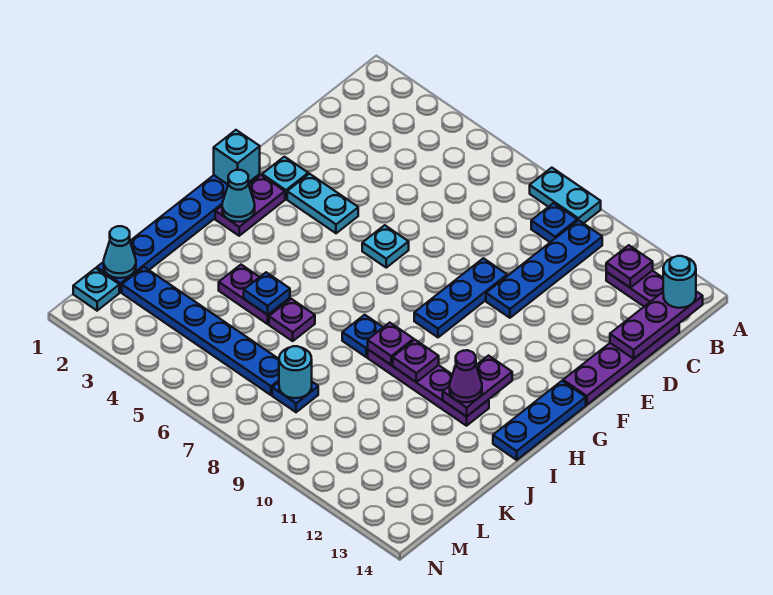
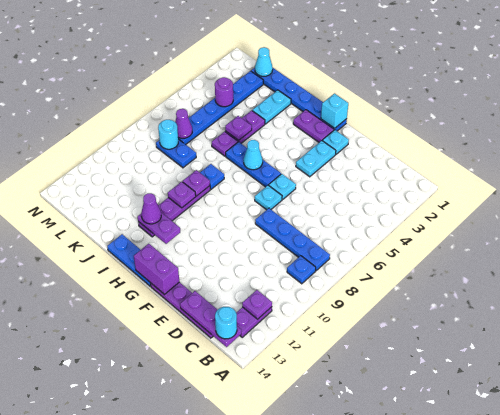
cyan 1x2 plate [530,168,601,223] -> cyan 1x2 plate moved to [252,90,291,124]
blue 1x4 plate [486,220,602,318] -> blue 1x4 plate moved to [255,208,330,271]
blue 1x3 plate [414,258,507,337] -> blue 1x3 plate moved to [226,142,281,187]
none -> purple 1x2 brick [134,244,179,295]
cyan 1x1 cone [222,170,255,222] -> cyan 1x1 cone moved to [244,140,263,170]
blue 1x1 plate [244,272,290,315] -> purple 1x1 plate [225,116,252,140]
none -> purple 1x1 round brick [215,77,233,107]
none -> purple 1x1 cone [175,109,192,138]
blue 1x1 plate [272,382,318,412] -> blue 1x2 plate [156,139,196,168]
cyan 1x1 plate [73,268,119,311] -> cyan 1x1 plate moved to [255,185,282,210]

